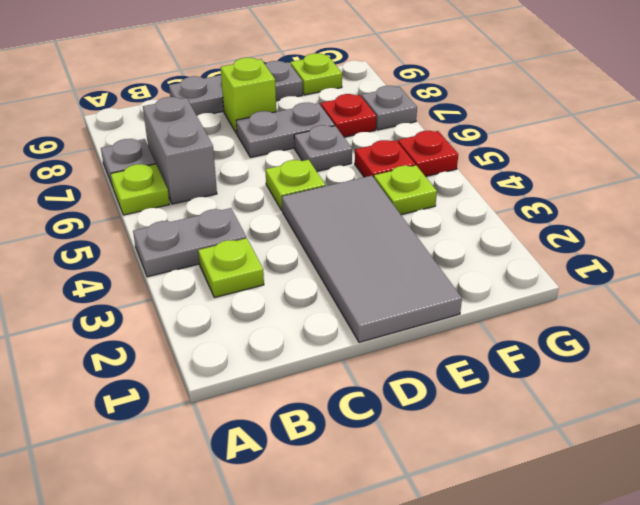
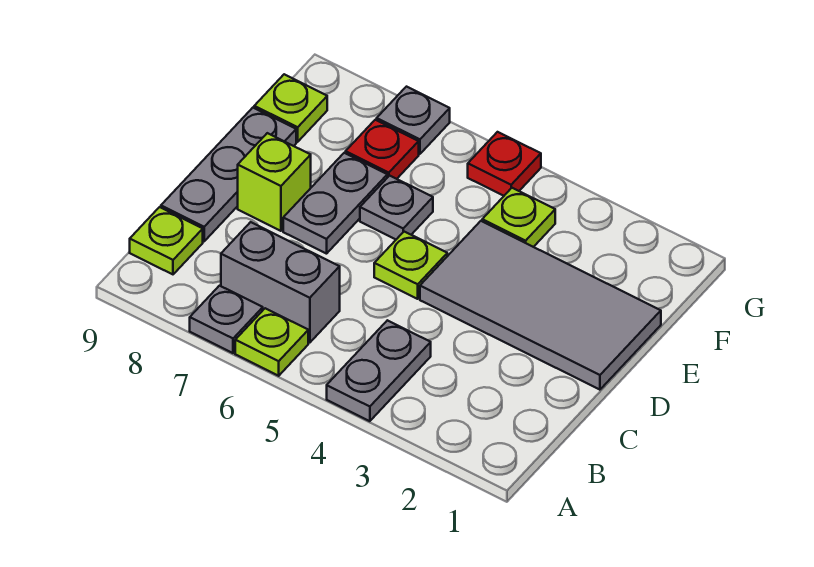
lime 1x1 plate [198,238,264,298] -> lime 1x1 plate moved to [130,207,203,274]
red 1x1 plate [355,140,415,178] -> none

